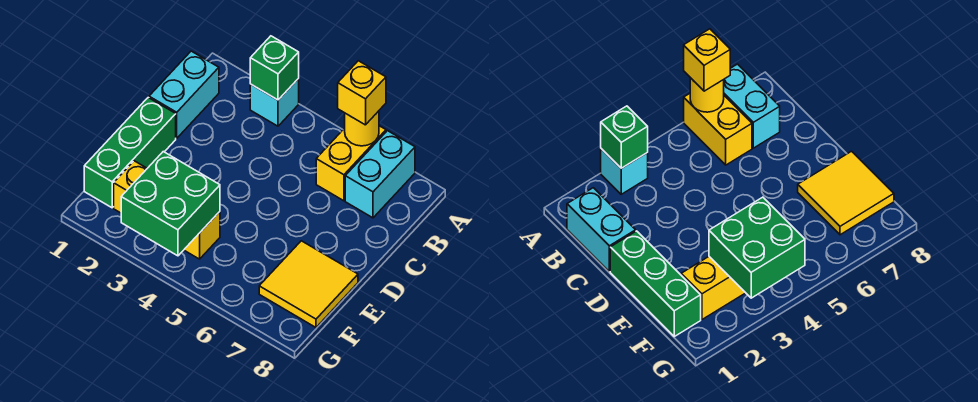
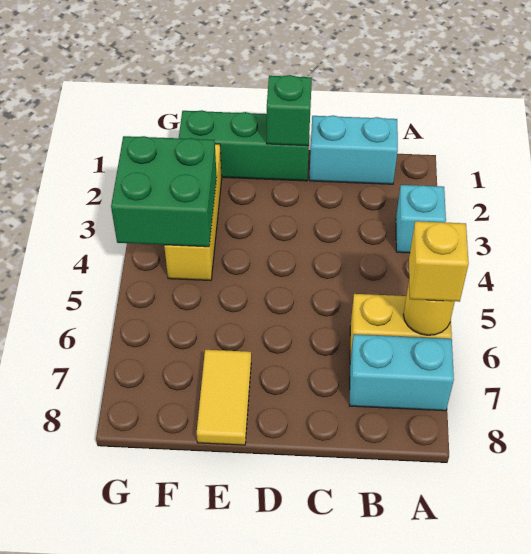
green 1x1 brick [250,36,299,100] -> green 1x1 brick moved to [267,75,312,146]
yellow 2x2 tile [259,241,358,327] -> yellow 1x2 tile [197,350,251,445]

